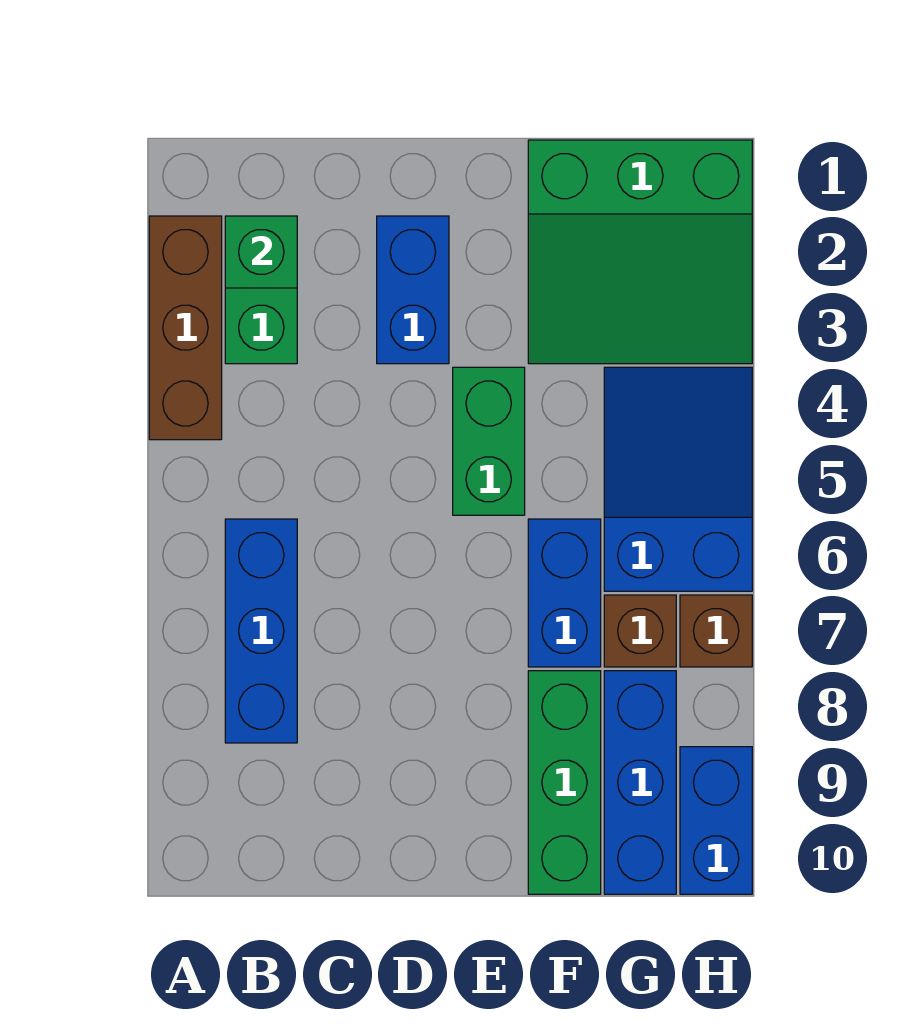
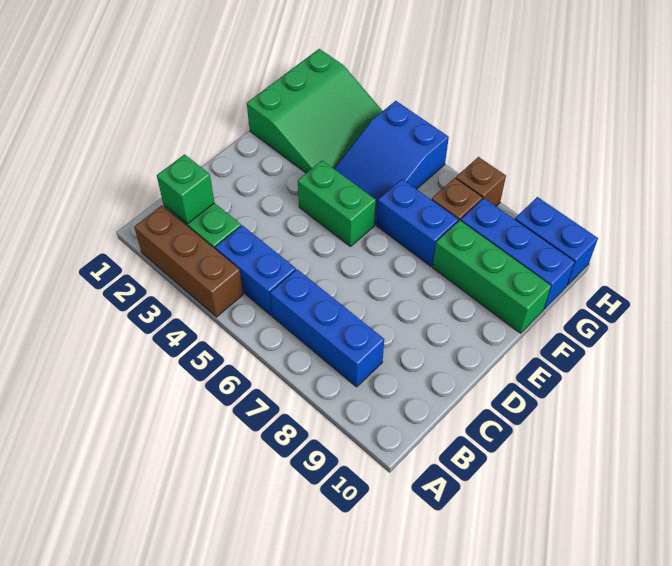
blue 1x2 brick [377,216,449,364] -> blue 1x2 brick moved to [215,225,296,316]
blue 2x3 slope [604,367,752,591] -> blue 2x3 slope turned to [334,101,449,225]

